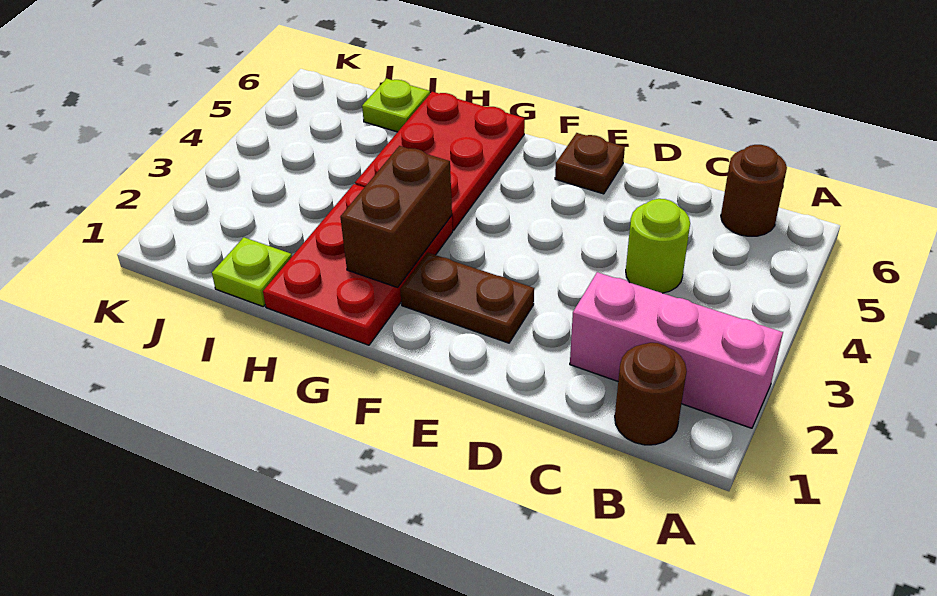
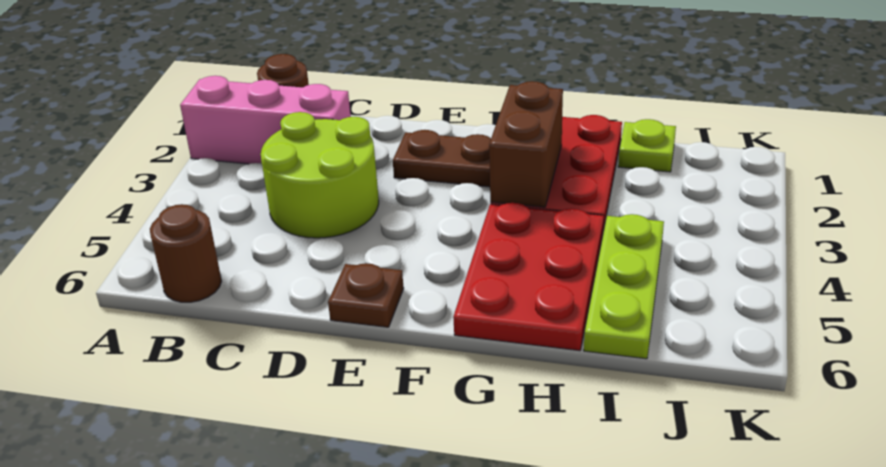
lime 1x1 round brick [626,199,690,293] -> lime 2x2 round brick [261,112,379,238]
lime 1x1 plate [362,79,430,132] -> lime 1x3 plate [584,214,664,359]

